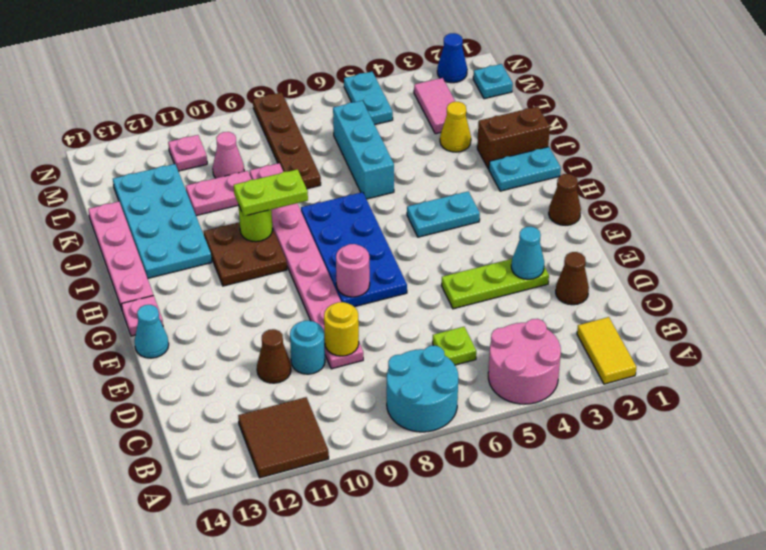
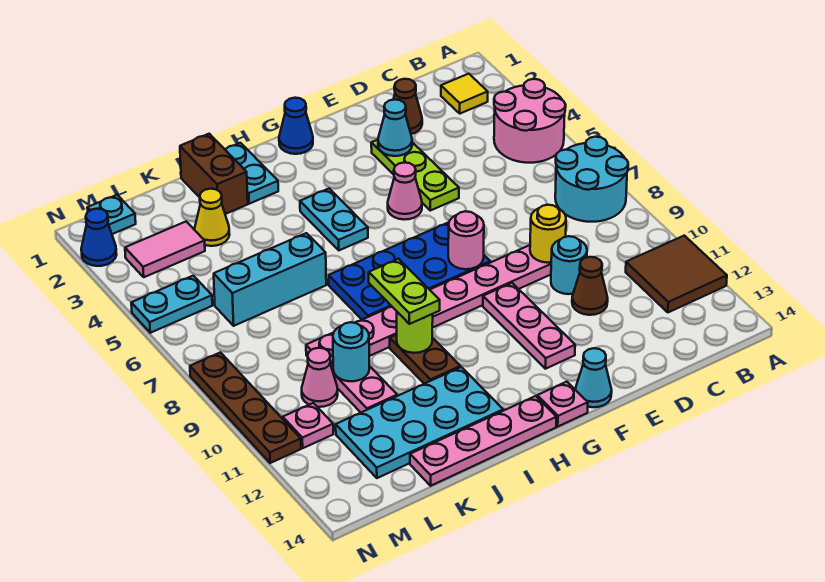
yellow 1x2 tile [577,317,636,384] -> yellow 1x1 tile [441,74,488,114]
lime 1x1 plate [433,327,476,365] -> none
none -> pink 1x1 cone [388,163,422,220]
none -> pink 1x3 plate [483,283,575,369]
brown 1x1 cone [549,174,581,226] -> blue 1x1 cone [279,98,313,154]
brown 2x2 plate [204,222,287,286] -> brown 1x2 plate [390,335,460,384]
brown 1x4 plate [253,92,321,189] -> brown 1x4 plate turned to [190,352,301,463]
none -> cyan 1x1 round brick [333,322,369,381]

